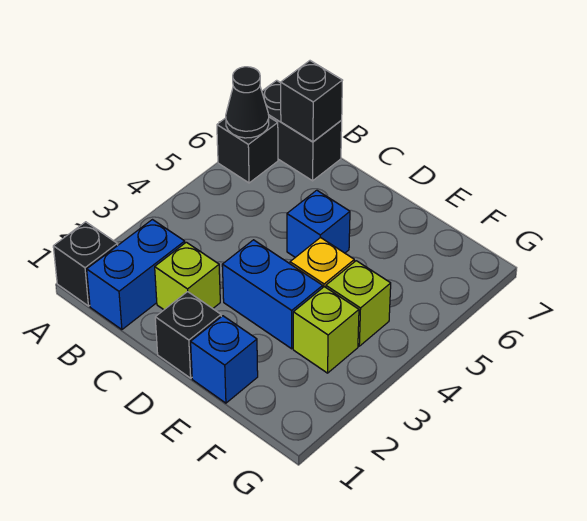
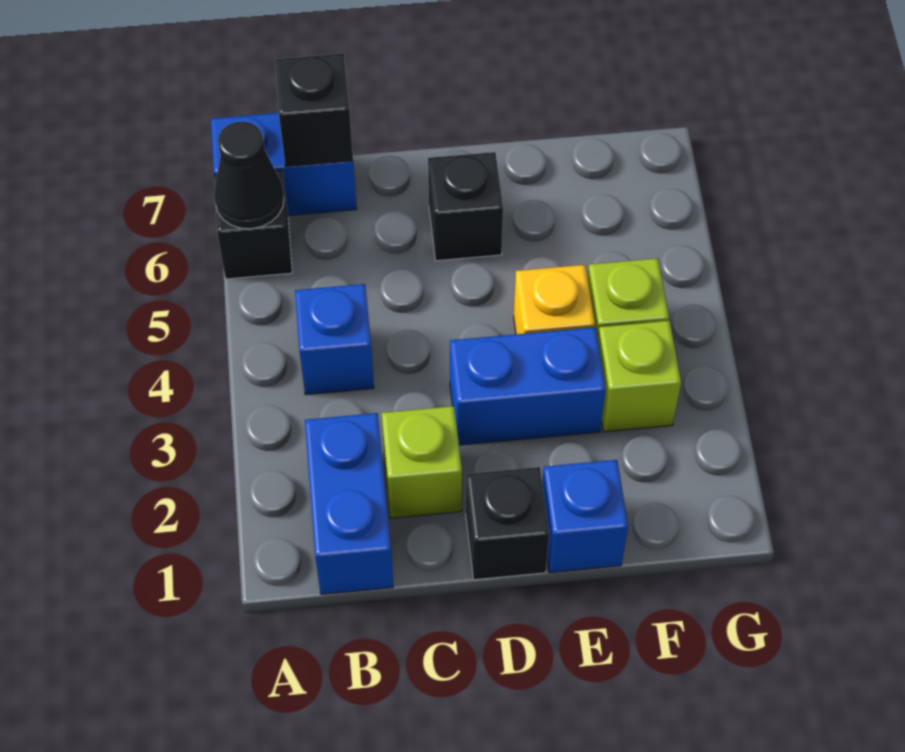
black 1x1 brick [53,222,118,306] -> black 1x1 brick moved to [428,152,503,261]
black 1x2 brick [262,80,342,181] -> blue 1x2 brick [211,113,357,216]
blue 1x1 brick [287,190,350,257] -> blue 1x1 brick moved to [295,284,374,395]

